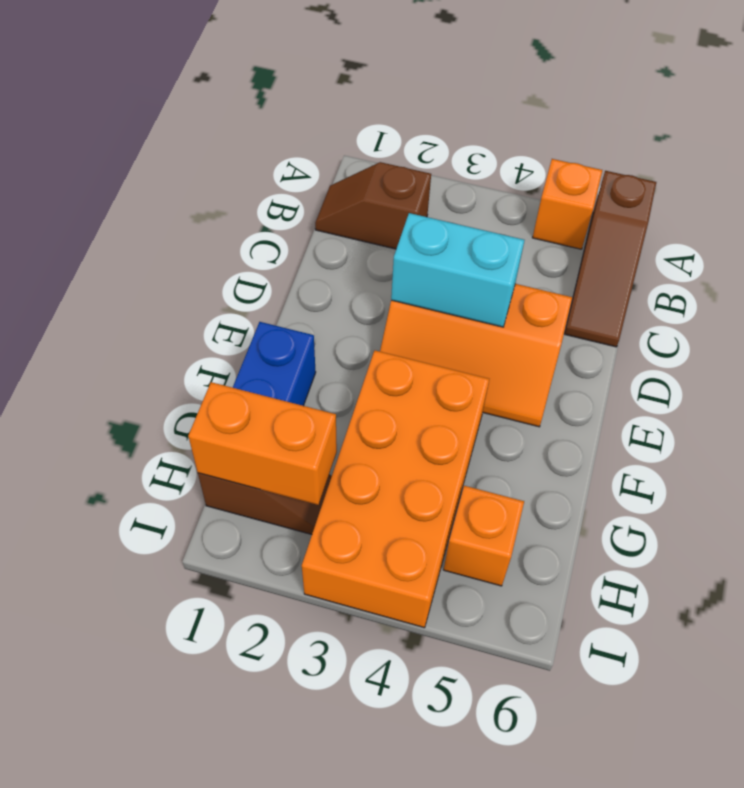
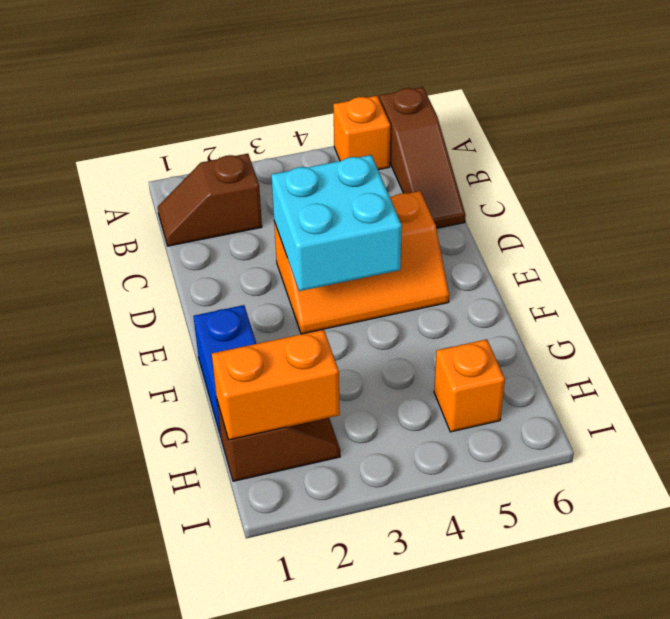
cyan 1x2 brick [391,213,525,327] -> cyan 2x2 brick [271,155,402,291]
orange 2x4 brick [302,350,489,628] -> none

